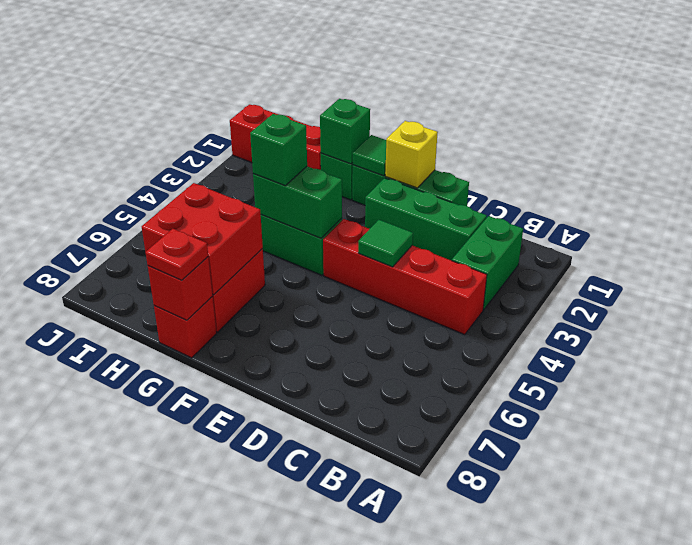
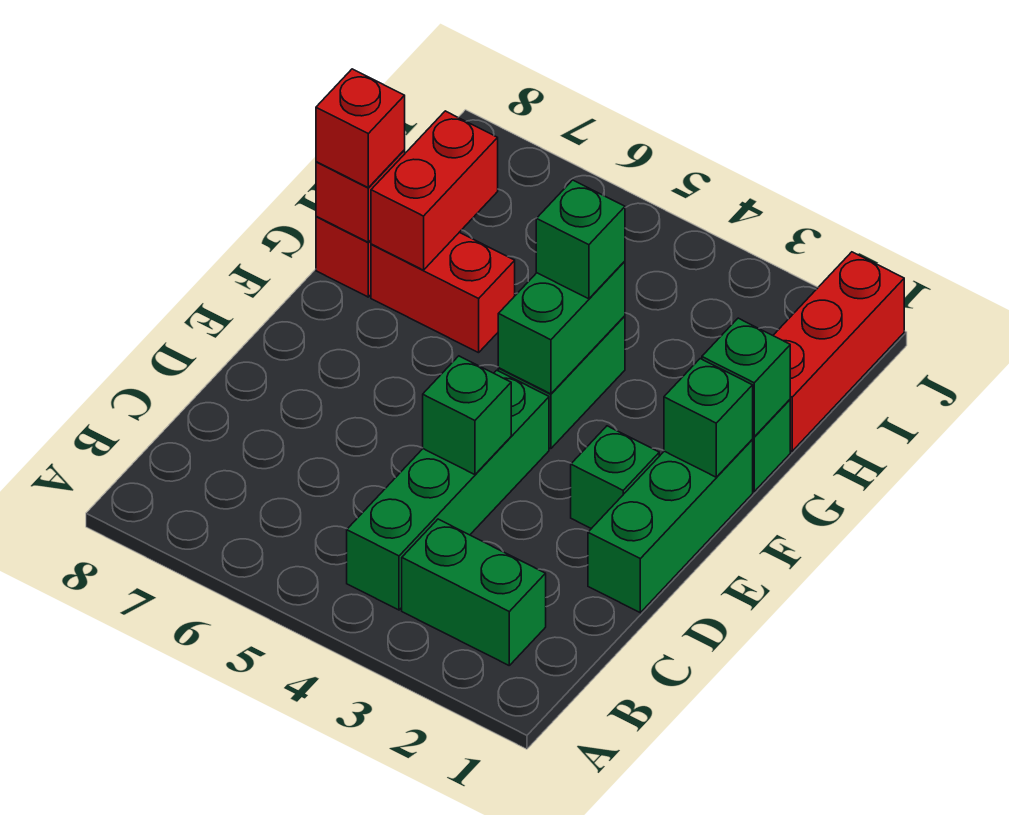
red 1x4 brick [323,219,487,335] -> green 1x4 brick [347,370,549,610]
green 1x3 brick [365,178,487,260] -> green 1x1 brick [571,426,659,529]
green 1x1 tile [358,220,413,267] -> green 1x1 brick [423,356,511,475]
yellow 1x1 brick [385,121,438,188] -> none
green 1x1 tile [353,135,386,176] -> green 1x1 brick [664,359,753,477]
red 2x2 brick [142,183,263,295] -> red 1x2 brick [371,111,498,270]
red 1x1 plate [146,229,208,280] -> red 1x1 brick [316,69,405,187]

